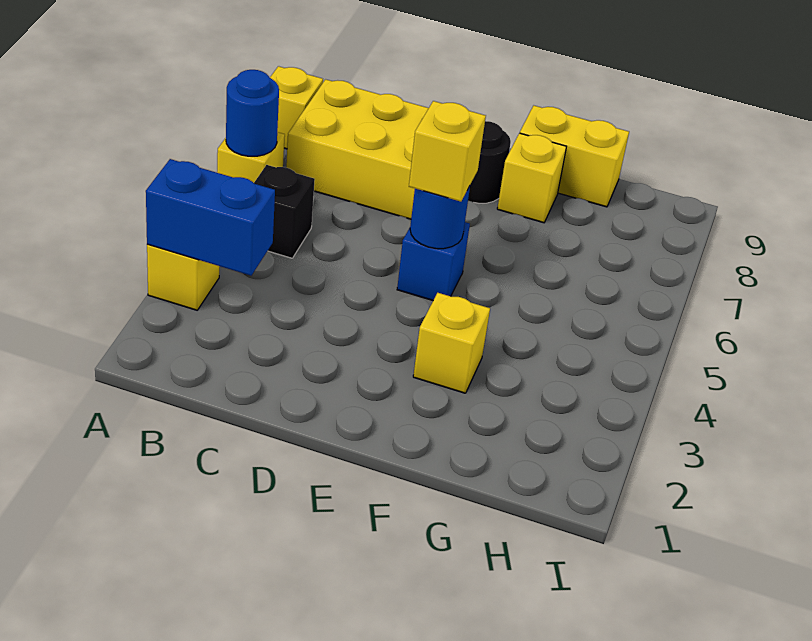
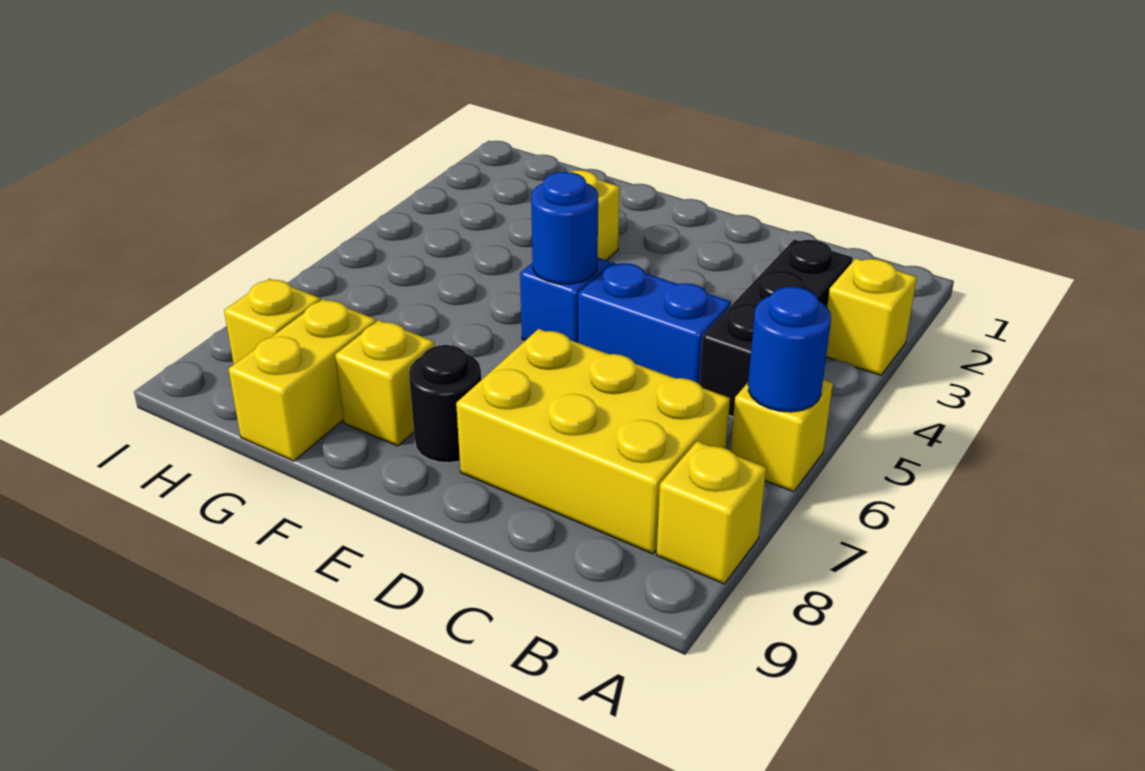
blue 1x2 brick [146,159,275,276] -> blue 1x2 brick moved to [578,262,731,384]
black 1x1 brick [254,165,315,258] -> black 1x3 brick [699,239,853,416]
yellow 1x1 brick [409,101,486,202] -> yellow 1x1 brick moved to [224,279,321,364]
yellow 1x2 brick [520,106,629,207] -> yellow 1x2 brick turned to [228,299,376,461]

